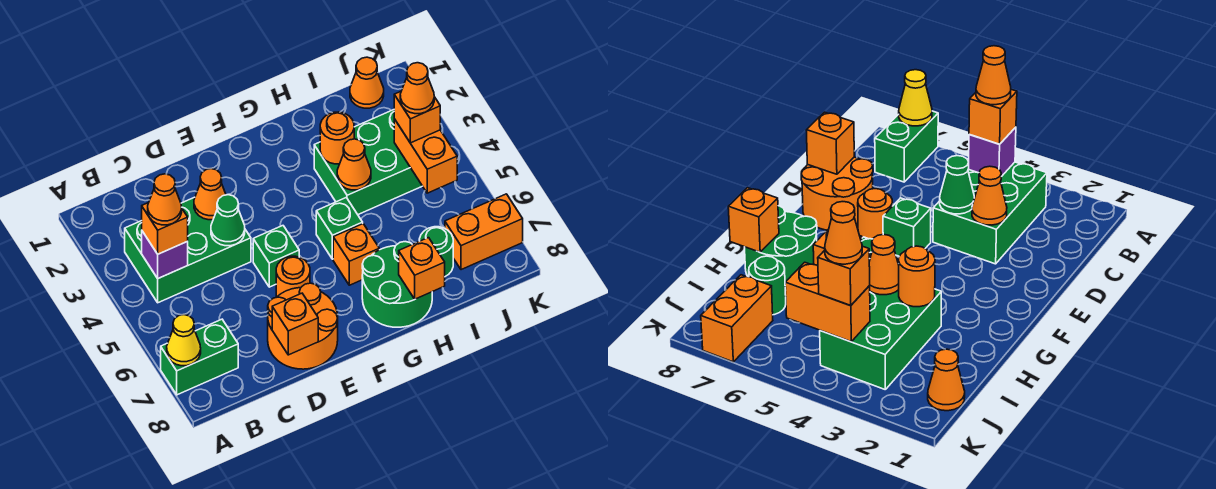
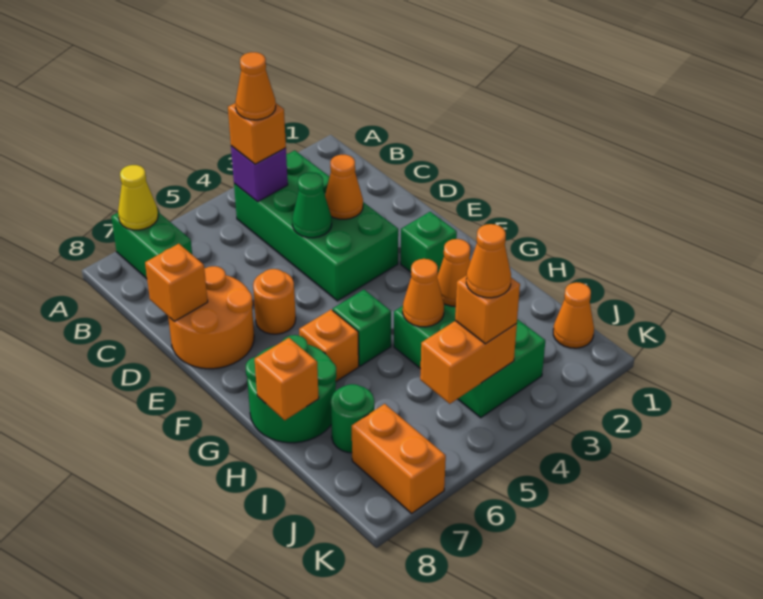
green 2x3 brick [125,197,251,303] -> green 2x4 brick [234,150,398,301]
green 1x1 brick [253,226,299,287] -> green 1x1 brick moved to [401,212,457,273]
orange 1x1 round brick [320,112,354,164] -> orange 1x1 cone [437,239,470,306]

